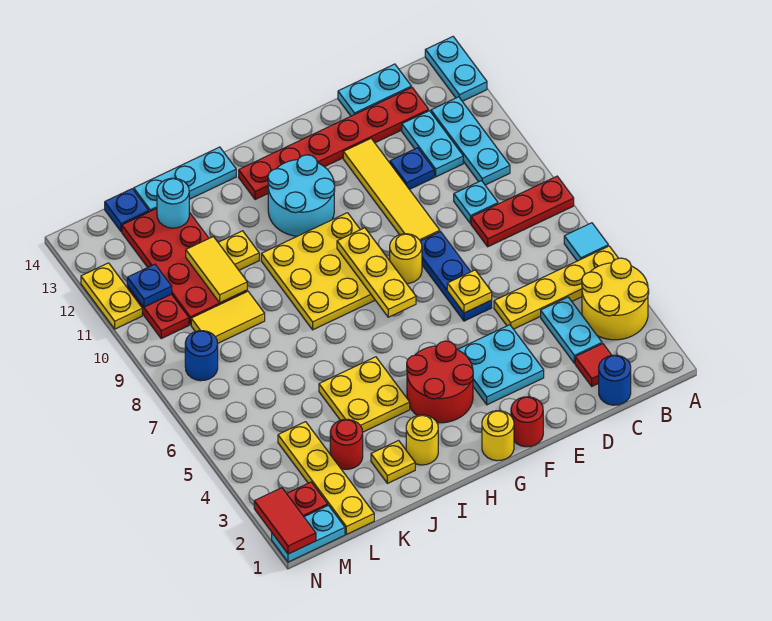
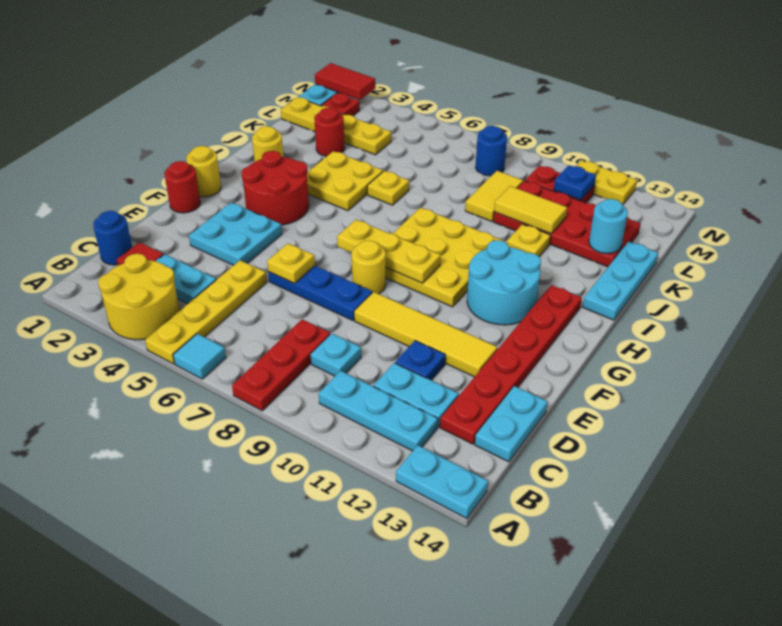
yellow 1x1 plate [371,441,415,483] -> yellow 1x1 plate moved to [367,171,409,205]
blue 1x1 plate [105,189,149,232] -> none

